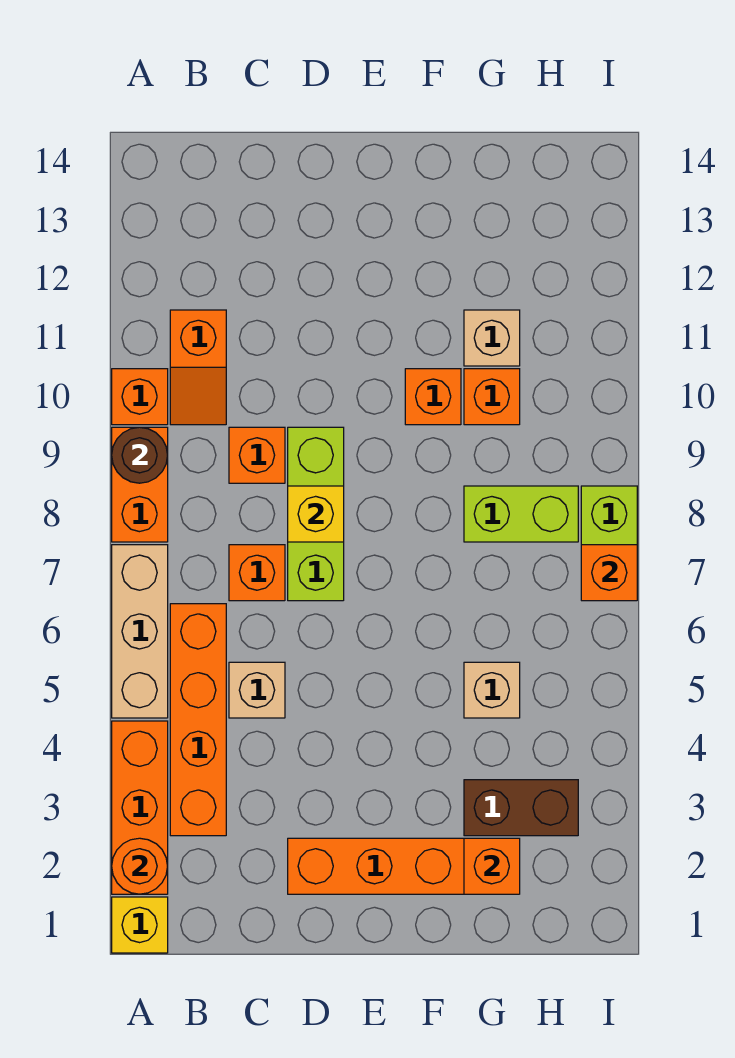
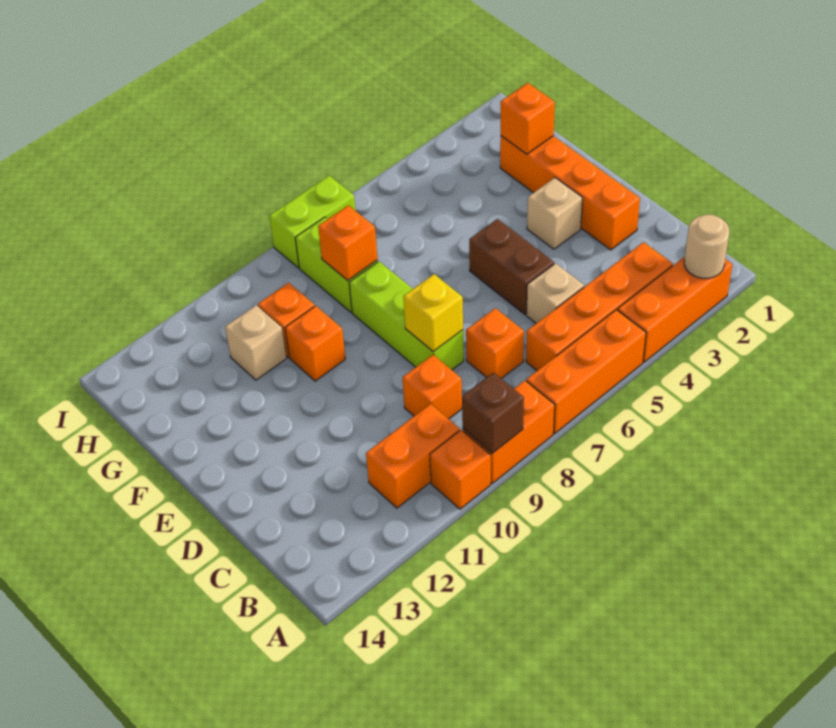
yellow 1x1 brick [112,897,168,953] -> none
orange 1x1 round brick [112,838,168,894] -> tan 1x1 round brick [684,215,729,278]
tan 1x3 brick [112,545,168,718] -> orange 1x3 brick [526,310,646,434]
brown 1x1 round brick [112,427,168,483] -> brown 1x1 brick [462,372,524,453]
orange 1x2 slope [170,310,226,425] -> orange 1x2 brick [366,404,460,508]
lime 1x3 brick [288,427,344,601] -> lime 1x3 brick turned to [349,261,464,370]
brown 1x2 brick [464,780,578,836] -> brown 1x2 brick moved to [469,219,554,314]
tan 1x1 brick [464,662,520,718] -> tan 1x1 brick moved to [527,178,582,249]
orange 1x1 brick [581,545,637,601] -> orange 1x1 brick moved to [318,205,377,280]

